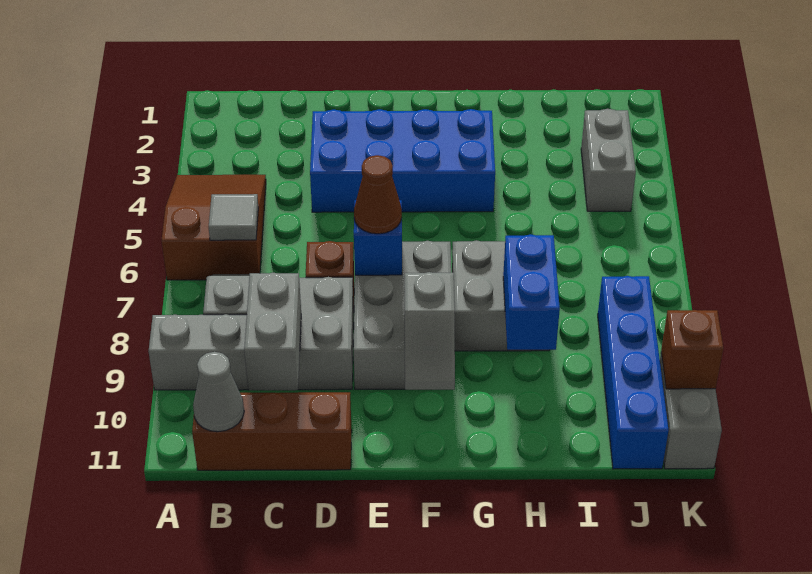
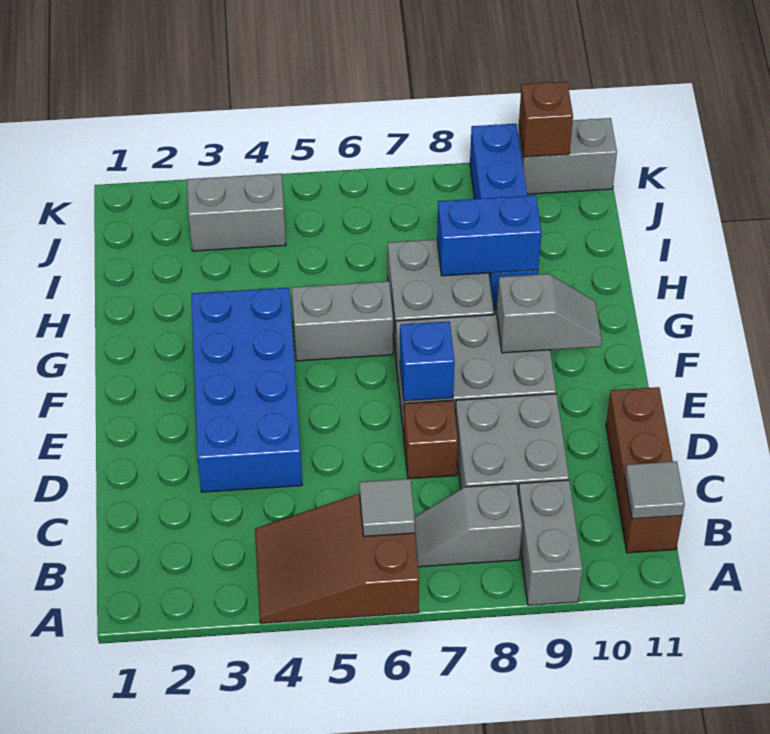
grey 1x1 cone [193,352,244,432] -> grey 1x1 tile [625,461,685,519]
grey 1x2 brick [244,273,301,390] -> grey 1x2 brick moved to [292,281,393,361]
brown 1x1 cone [354,155,402,234] -> none
blue 1x4 brick [598,276,669,469] -> blue 1x4 brick turned to [470,124,538,309]

